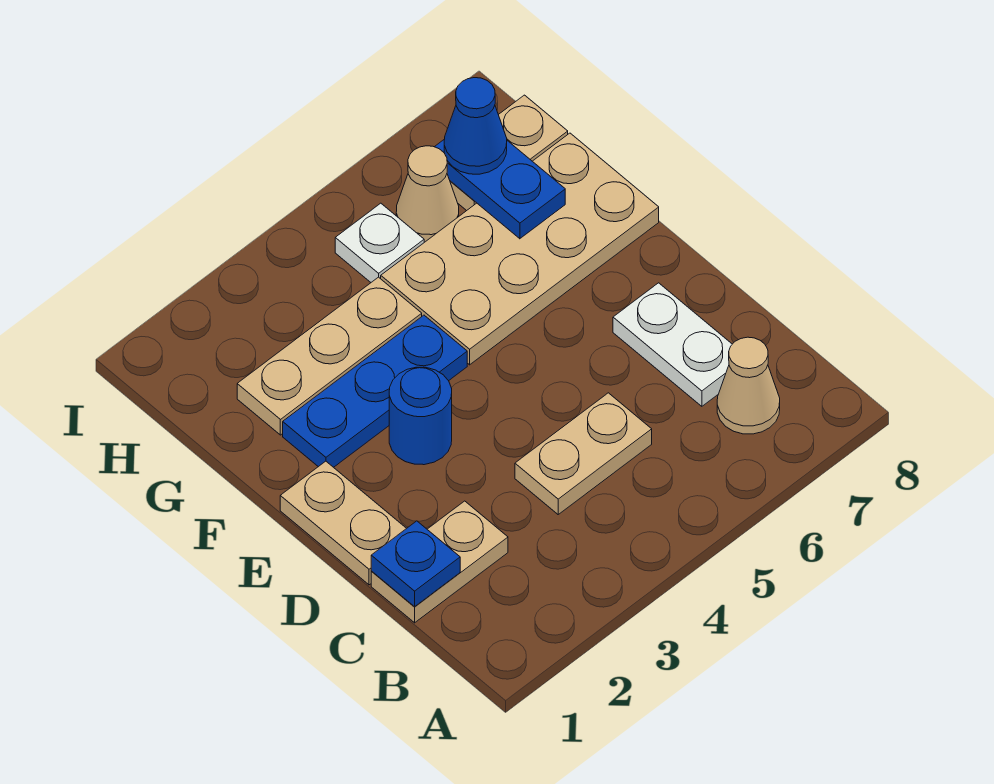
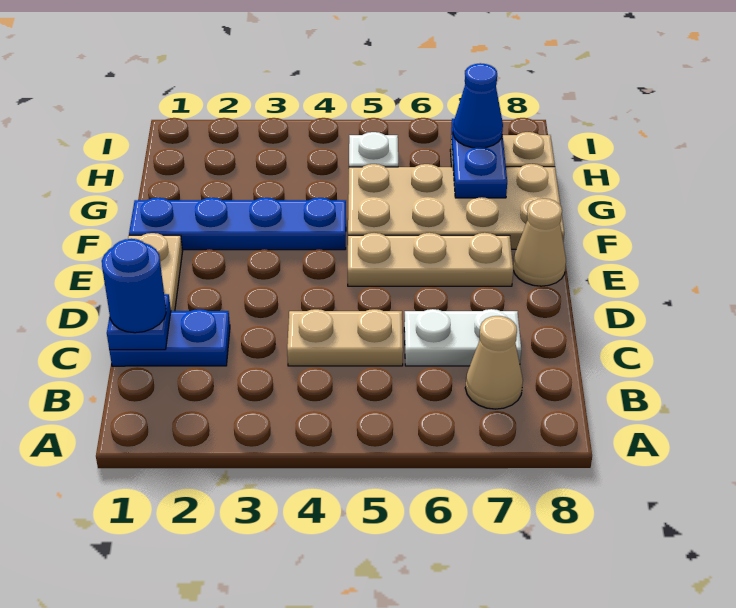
tan 1x2 plate [371,501,508,623] -> blue 1x2 plate [109,309,230,366]
white 1x2 plate [613,283,732,406] -> white 1x2 plate turned to [404,309,521,366]
blue 1x1 round brick [389,367,452,465] -> blue 1x1 round brick moved to [102,239,166,333]
blue 1x3 plate [283,315,467,467] -> blue 1x4 plate [129,198,346,250]
tan 1x3 plate [237,277,422,435] -> tan 1x3 plate moved to [348,233,513,286]
tan 1x1 cone [396,146,459,242] -> tan 1x1 cone moved to [513,199,566,286]

